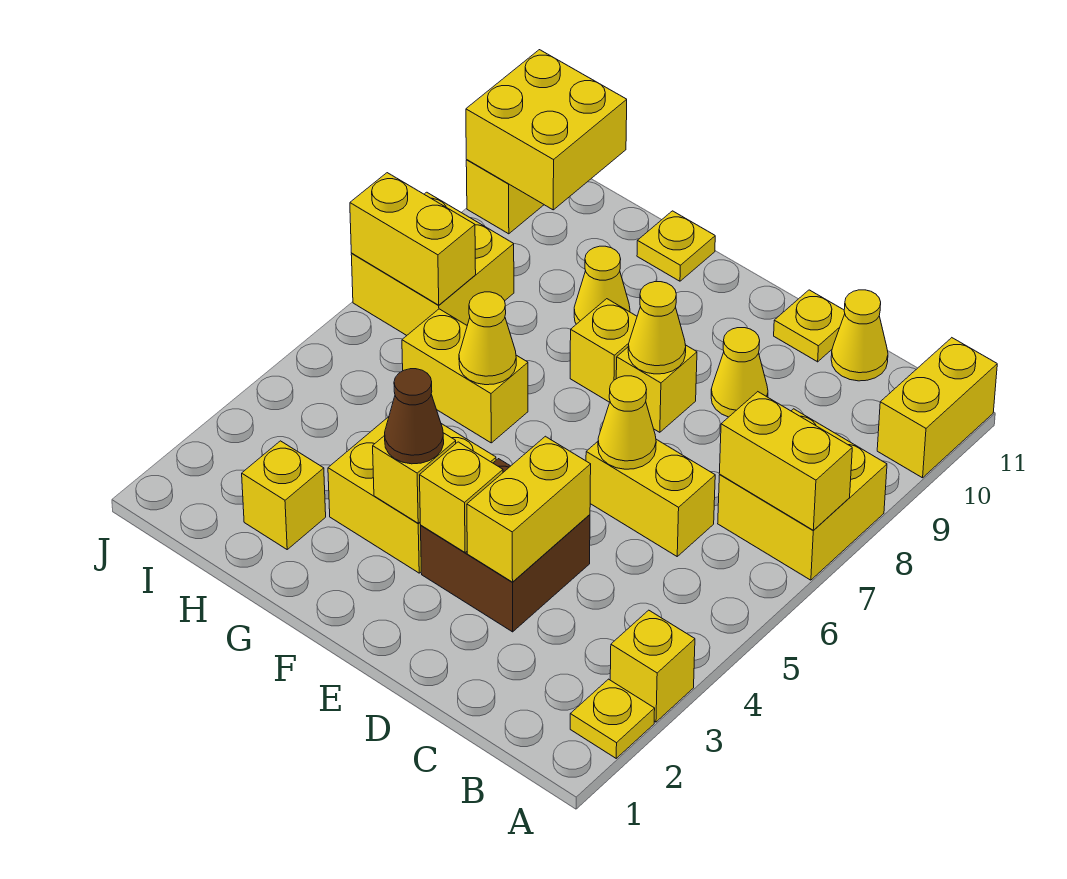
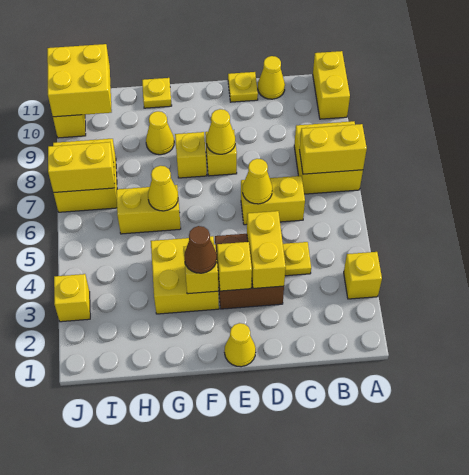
yellow 1x1 plate [570,679,655,758] -> yellow 1x1 plate moved to [283,242,311,276]
yellow 1x1 cone [711,328,768,417] -> yellow 1x1 cone moved to [224,323,256,367]
yellow 1x1 brick [242,441,326,549] -> yellow 1x1 brick moved to [54,274,90,322]

